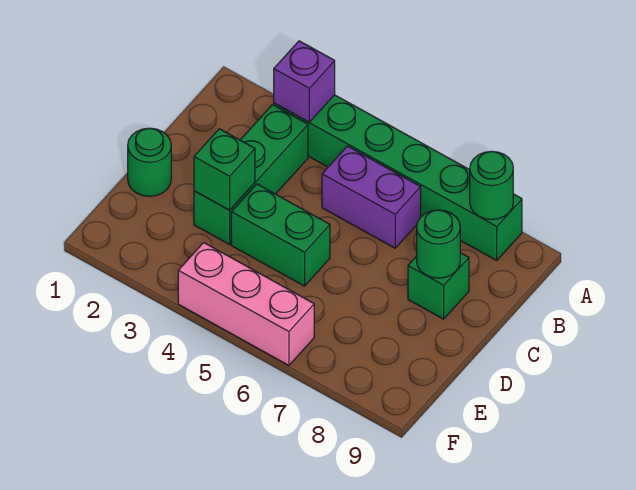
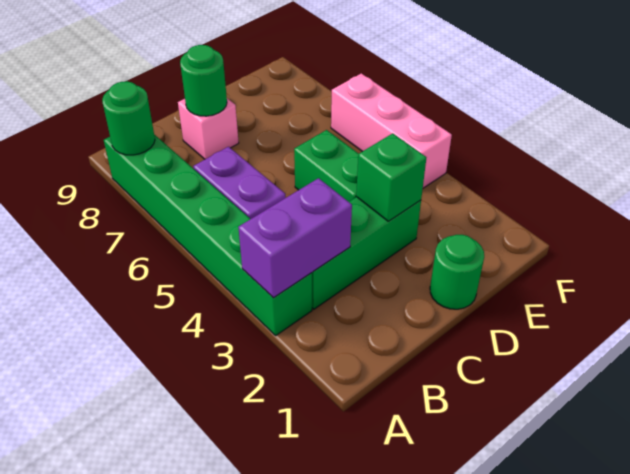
purple 1x1 brick [274,41,335,122] -> purple 1x2 brick [238,178,352,298]
green 1x1 brick [408,253,469,319] -> pink 1x1 brick [178,98,239,159]

